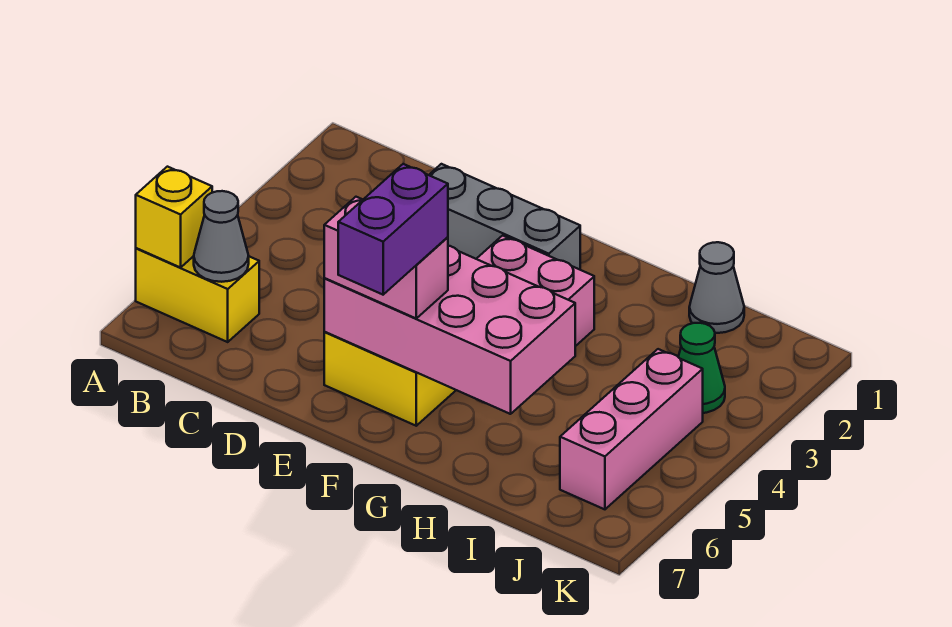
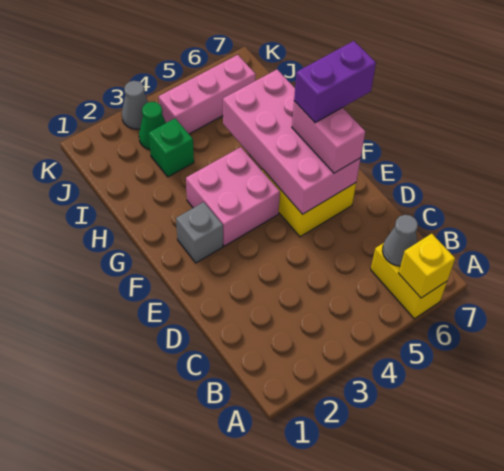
grey 1x3 brick [429,164,580,270] -> grey 1x1 brick [176,202,223,263]
grey 1x1 cone [689,242,744,333] -> grey 1x1 cone moved to [122,81,148,129]
none -> green 1x1 brick [149,118,194,177]

